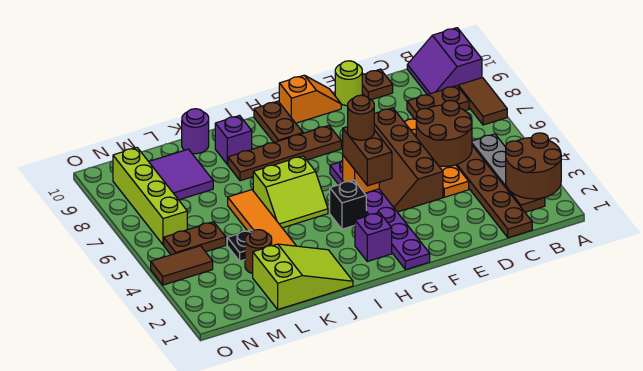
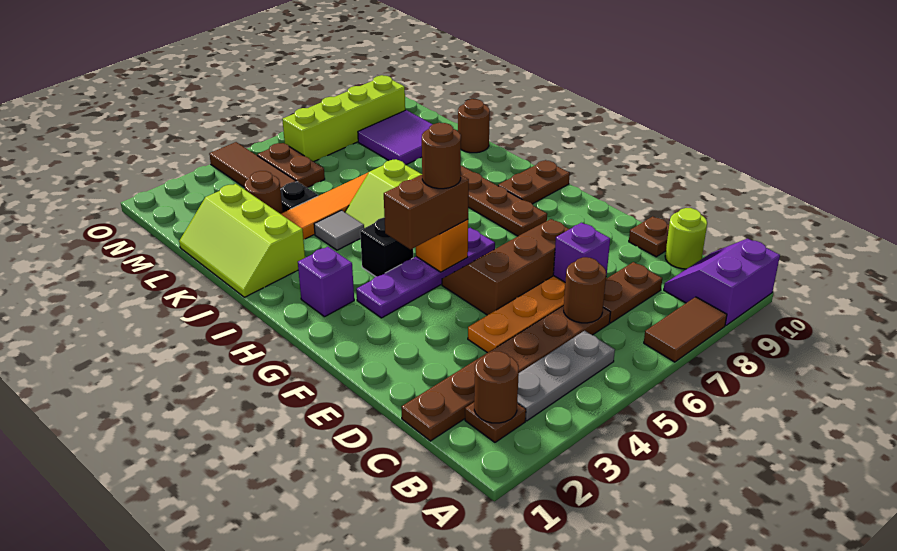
brown 2x2 round brick [506,133,561,199] -> brown 1x1 round brick [474,351,519,423]
brown 1x2 plate [407,86,469,119] -> brown 1x2 plate turned to [603,262,662,323]
brown 2x2 round brick [416,101,472,166] -> brown 1x1 round brick [564,257,606,323]
brown 2x4 slope [374,108,443,212] -> brown 2x3 slope [442,219,569,315]
lime 1x1 round brick [335,61,362,106] -> lime 1x1 round brick moved to [665,208,707,269]
orange 1x2 slope [279,75,341,123] -> none
purple 1x6 plate [330,161,430,270] -> purple 1x4 plate [356,228,495,318]
lime 2x3 slope [253,244,353,309] -> lime 2x3 slope turned to [179,184,305,297]
none -> grey 1x1 tile [314,210,364,250]
purple 1x1 brick [215,116,252,165] -> purple 1x1 brick moved to [553,223,610,282]
purple 1x1 round brick [182,109,209,154] -> brown 1x1 round brick [458,99,490,153]
brown 1x2 tile [151,246,213,285] -> brown 1x3 tile [209,142,296,189]

